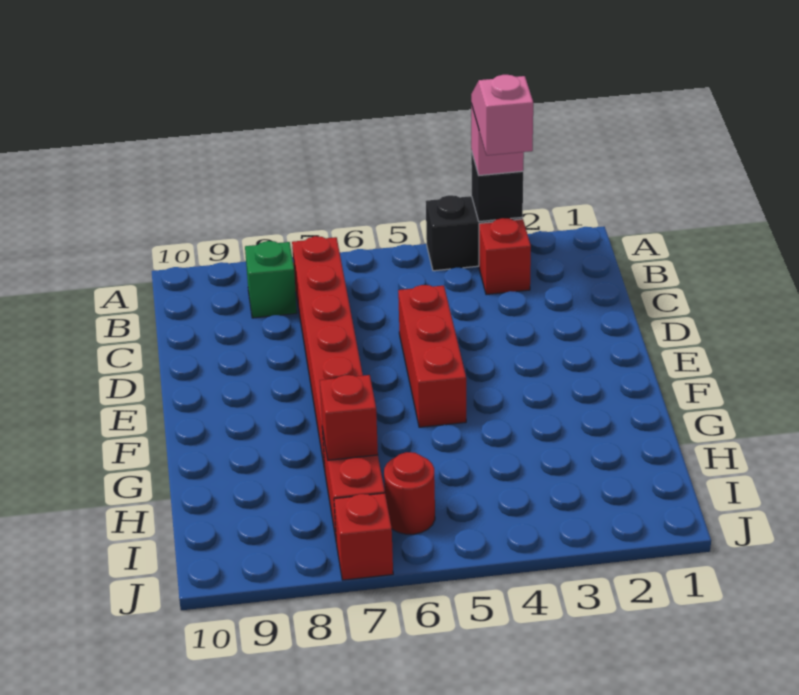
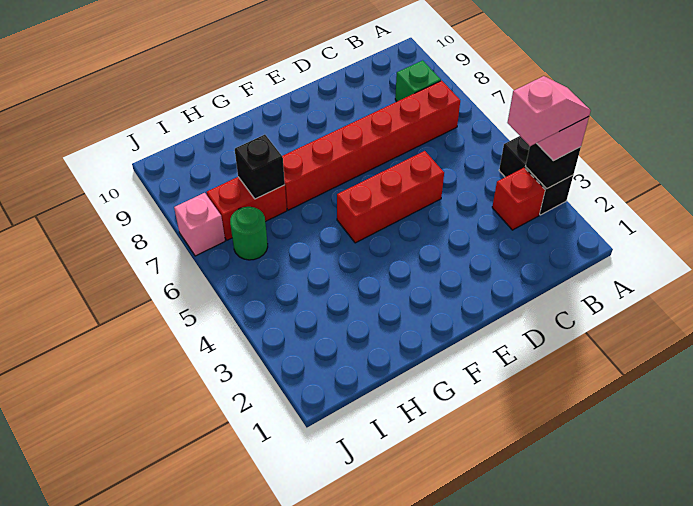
red 1x1 brick [320,375,378,460] -> black 1x1 brick [235,135,285,199]
red 1x1 round brick [384,452,435,534] -> green 1x1 round brick [230,207,268,260]
red 1x1 brick [334,493,393,580] -> pink 1x1 brick [174,193,225,256]

